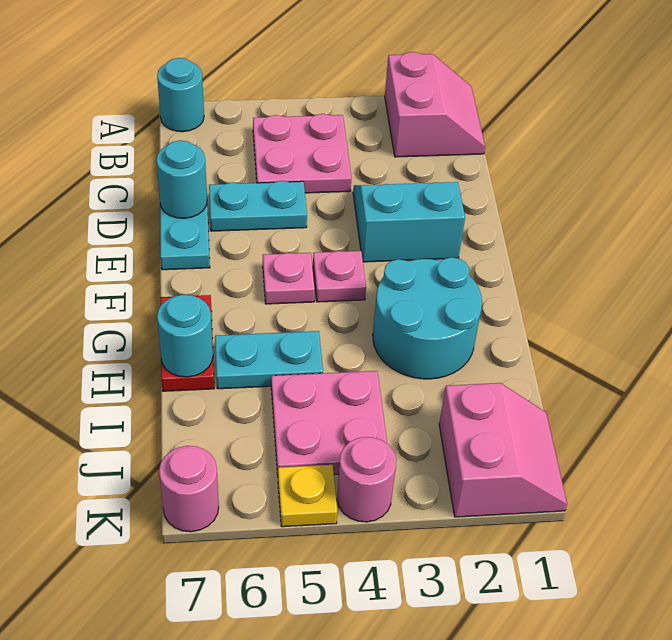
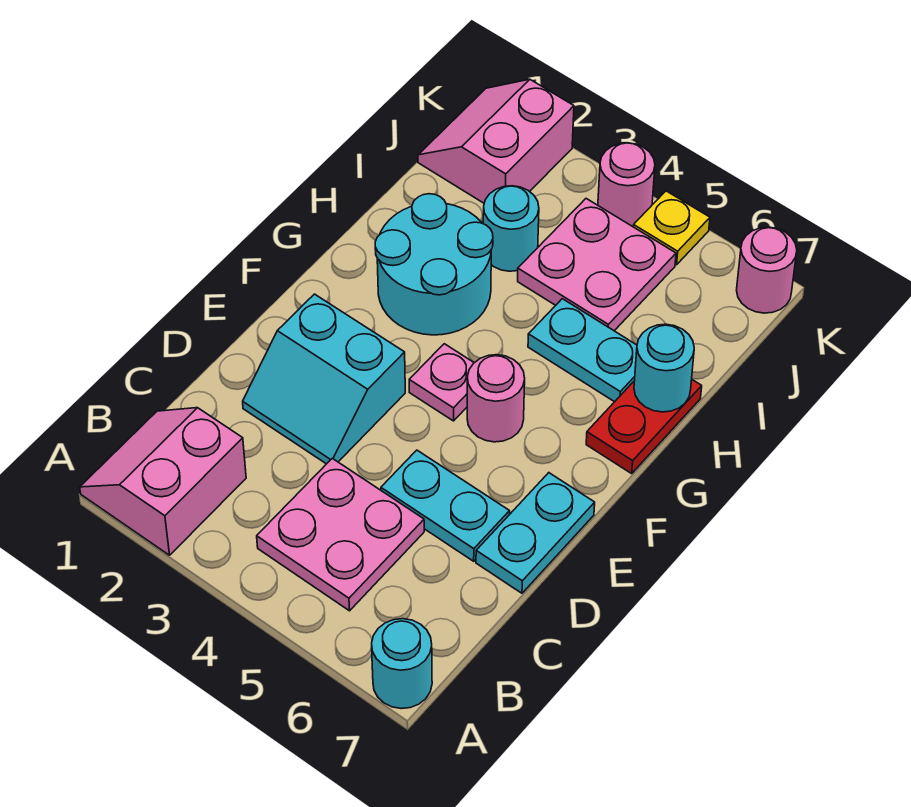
cyan 1x1 round brick [156,140,207,218] -> cyan 1x1 round brick moved to [483,186,539,271]
pink 1x1 plate [263,253,315,304] -> pink 1x1 round brick [467,355,525,442]

